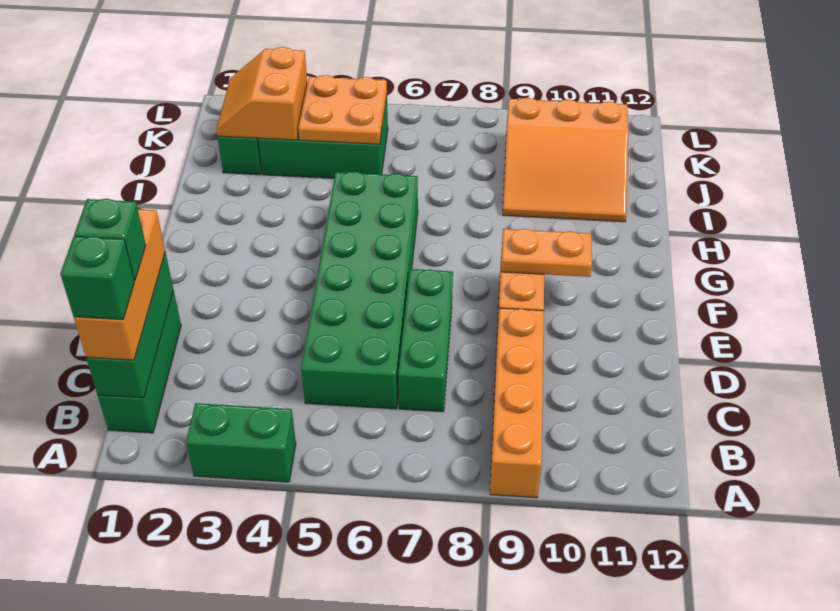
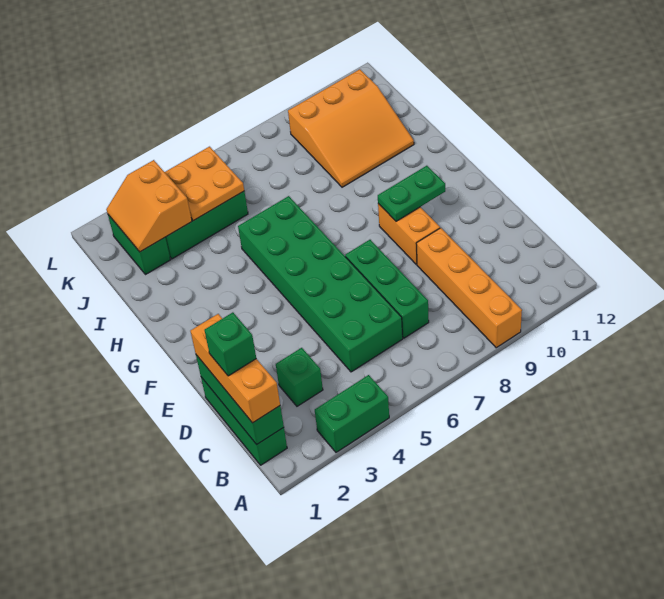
green 1x1 brick [60,236,135,320] -> green 1x1 brick moved to [276,348,323,406]
orange 1x2 plate [501,229,592,277] -> green 1x2 plate [378,166,445,221]

